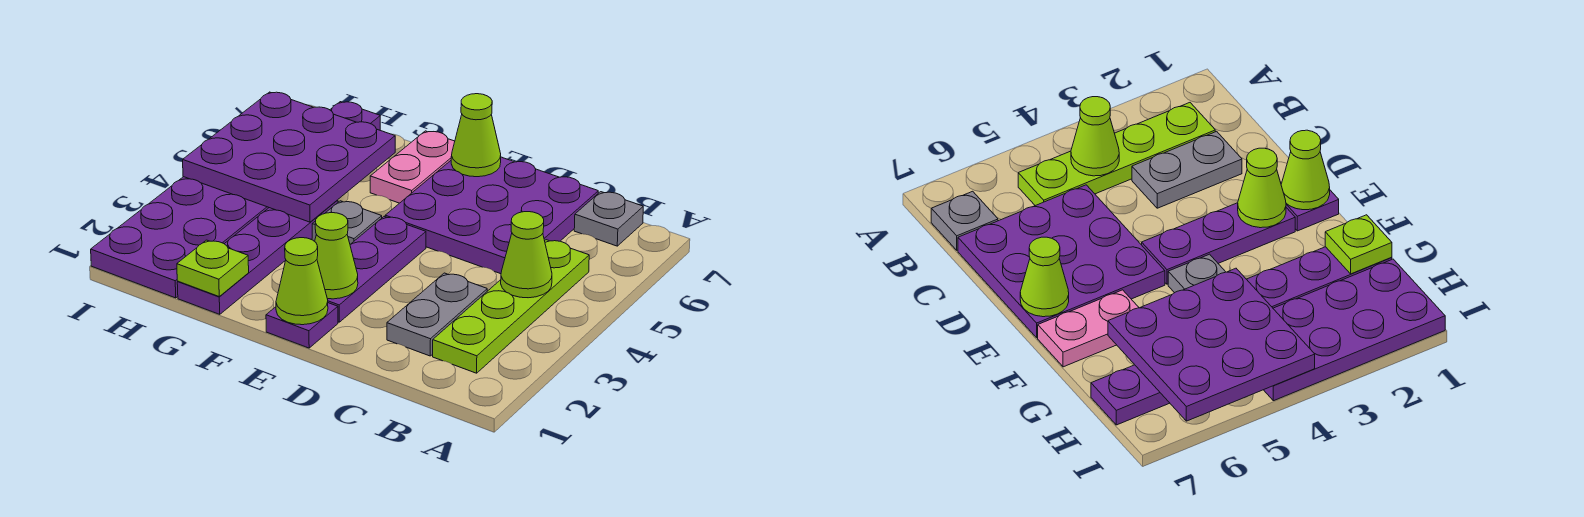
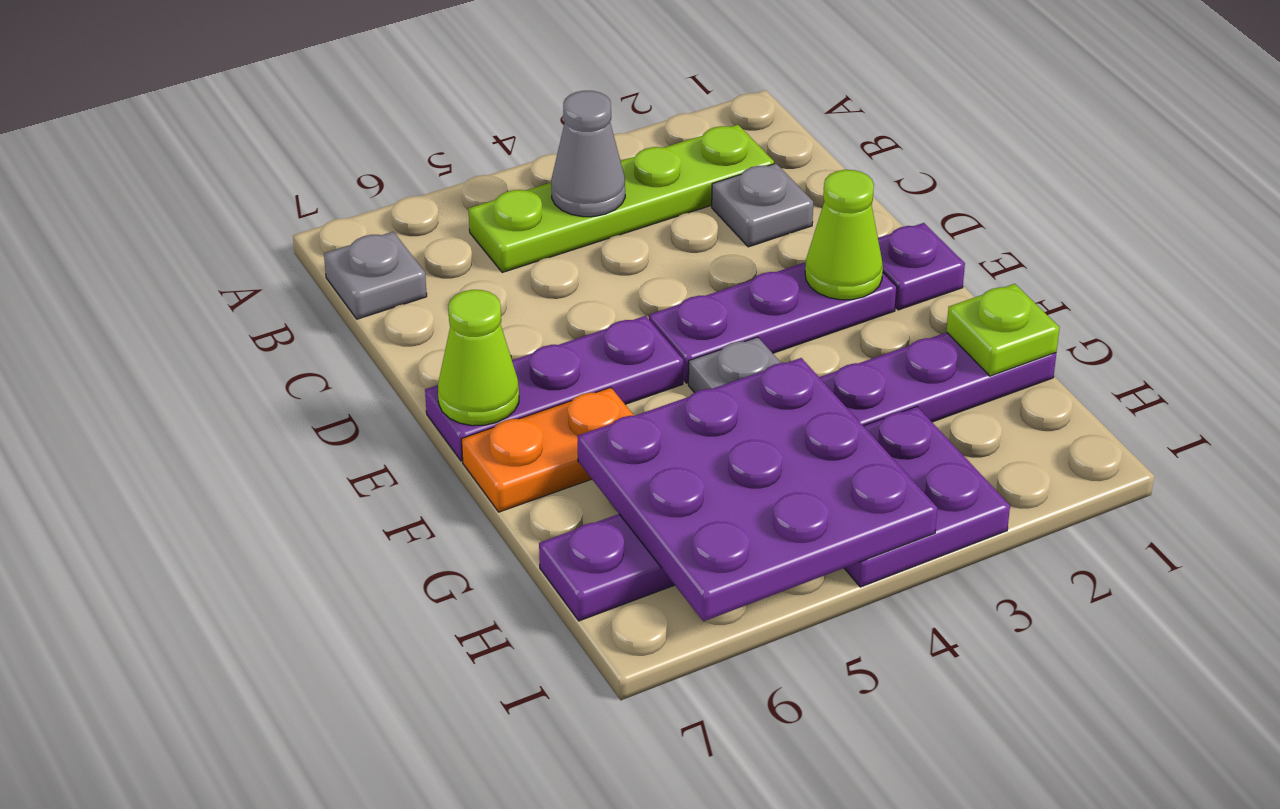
lime 1x1 cone [501,212,552,298] -> grey 1x1 cone [551,91,625,217]
grey 1x2 plate [387,273,487,356] -> grey 1x1 plate [712,163,813,247]
purple 3x3 plate [385,157,598,274] -> purple 1x3 plate [425,316,683,461]
lime 1x1 cone [276,238,328,325] -> none
pink 1x2 plate [370,131,455,203] -> orange 1x2 plate [462,387,634,512]
purple 2x4 plate [91,177,269,298] -> purple 2x2 plate [844,407,1010,587]

